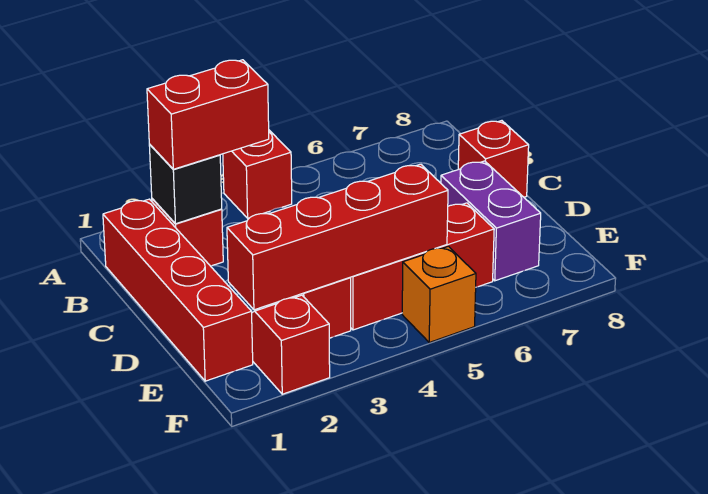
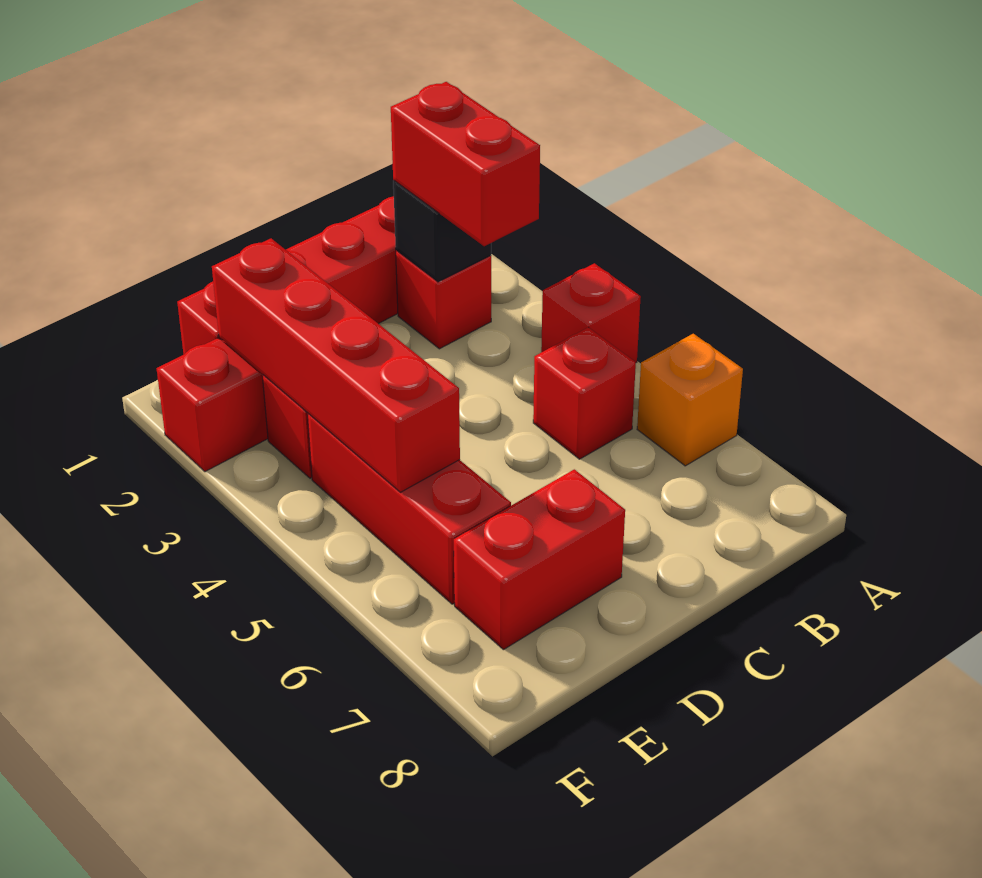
red 1x1 brick [458,121,529,197] -> red 1x1 brick moved to [533,327,636,459]
purple 1x2 brick [441,161,541,281] -> red 1x2 brick [454,469,625,650]
orange 1x1 brick [402,246,476,342] -> orange 1x1 brick moved to [637,334,743,466]

